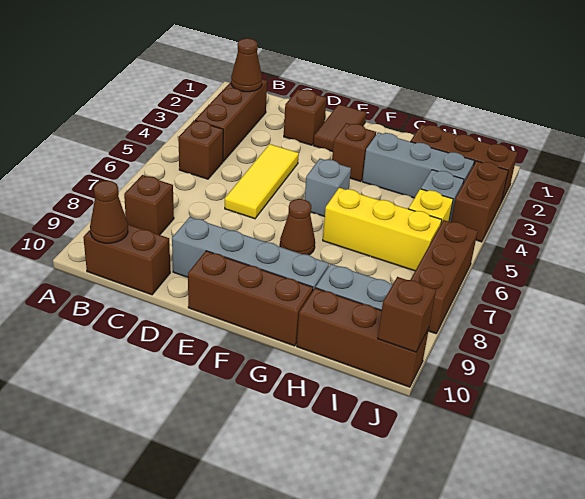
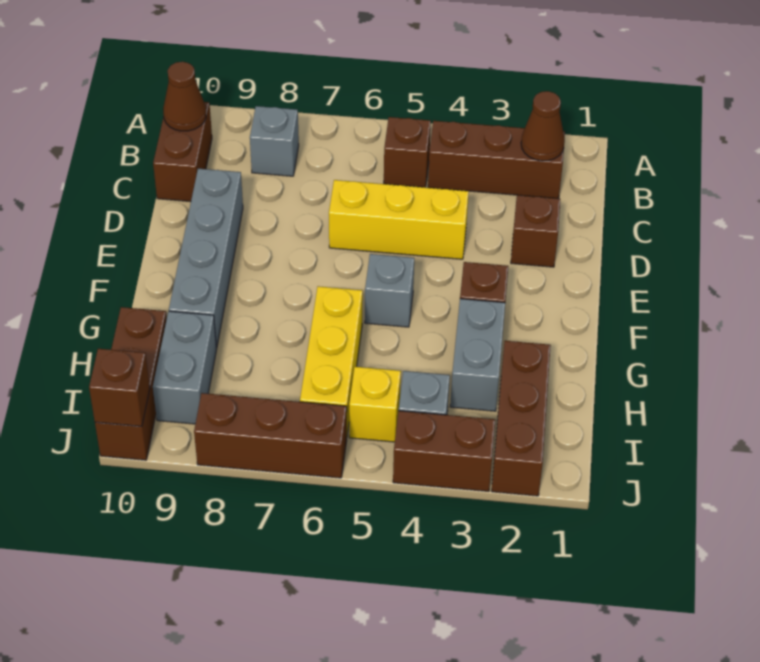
brown 1x1 brick [124,175,174,235] -> grey 1x1 brick [250,106,299,176]
yellow 1x3 tile [225,144,299,219] -> yellow 1x3 brick [329,180,469,259]
brown 1x2 tile [313,104,366,152] -> none
brown 1x3 brick [188,251,313,346] -> none
brown 1x1 cone [280,199,315,255] -> none
grey 1x3 brick [362,132,474,198] -> grey 1x2 brick [450,299,505,411]

